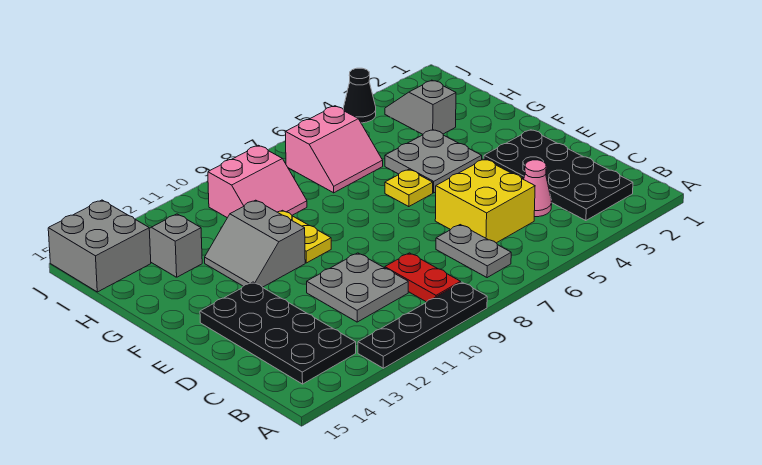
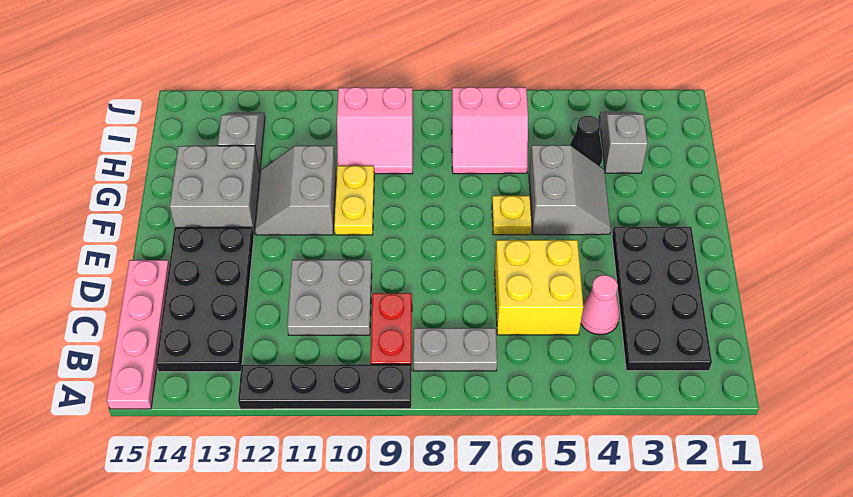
none -> pink 1x4 plate [107,260,169,409]
grey 1x2 plate [436,225,511,278] -> grey 1x2 plate turned to [413,328,497,371]
grey 2x2 plate [385,130,482,193] -> grey 2x2 slope [529,145,611,235]
grey 2x2 brick [48,200,151,292] -> grey 2x2 brick moved to [170,146,260,234]
black 1x1 cone [344,68,376,123] -> black 1x1 cone moved to [570,115,603,166]

